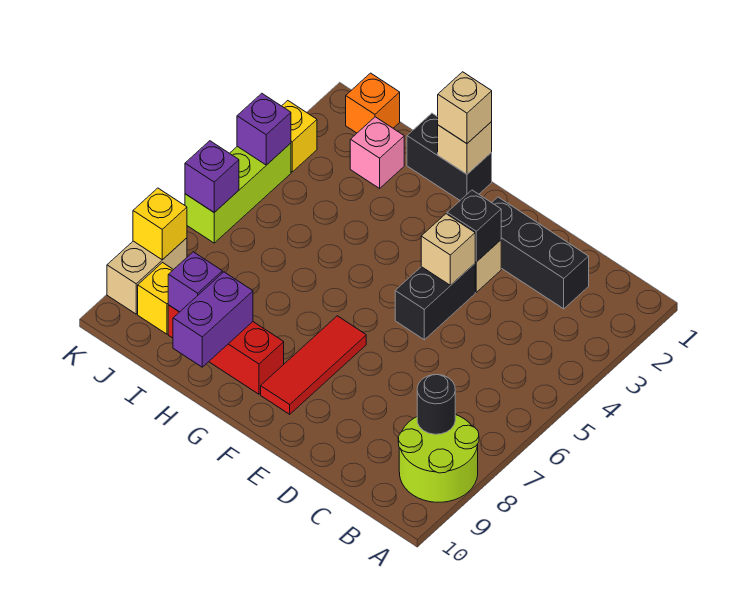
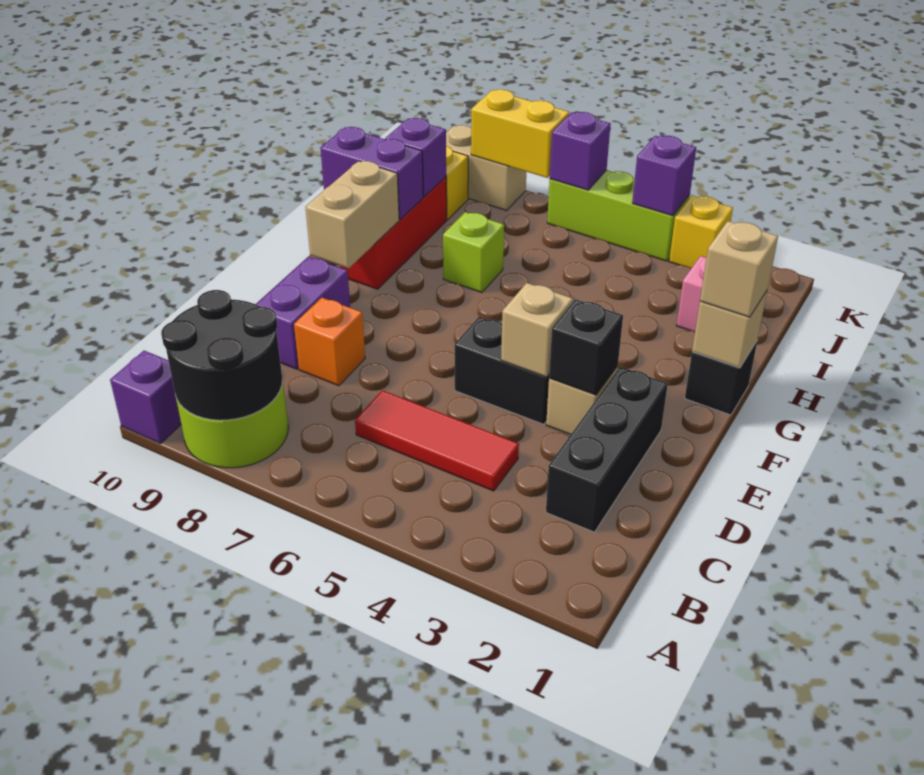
none -> purple 1x1 brick [110,351,181,443]
black 1x1 round brick [417,375,455,434] -> black 2x2 round brick [161,290,282,420]
none -> purple 1x2 brick [256,257,350,369]
red 1x3 tile [261,316,366,414] -> red 1x3 tile moved to [355,390,519,491]
none -> tan 1x2 brick [305,161,399,268]
black 1x2 brick [407,113,492,200] -> black 1x1 brick [685,341,757,415]
none -> lime 1x1 brick [443,212,504,293]
orange 1x1 brick [346,73,400,133] -> orange 1x1 brick moved to [294,298,365,386]
yellow 1x1 brick [133,188,187,260] -> yellow 1x2 brick [471,90,569,178]

